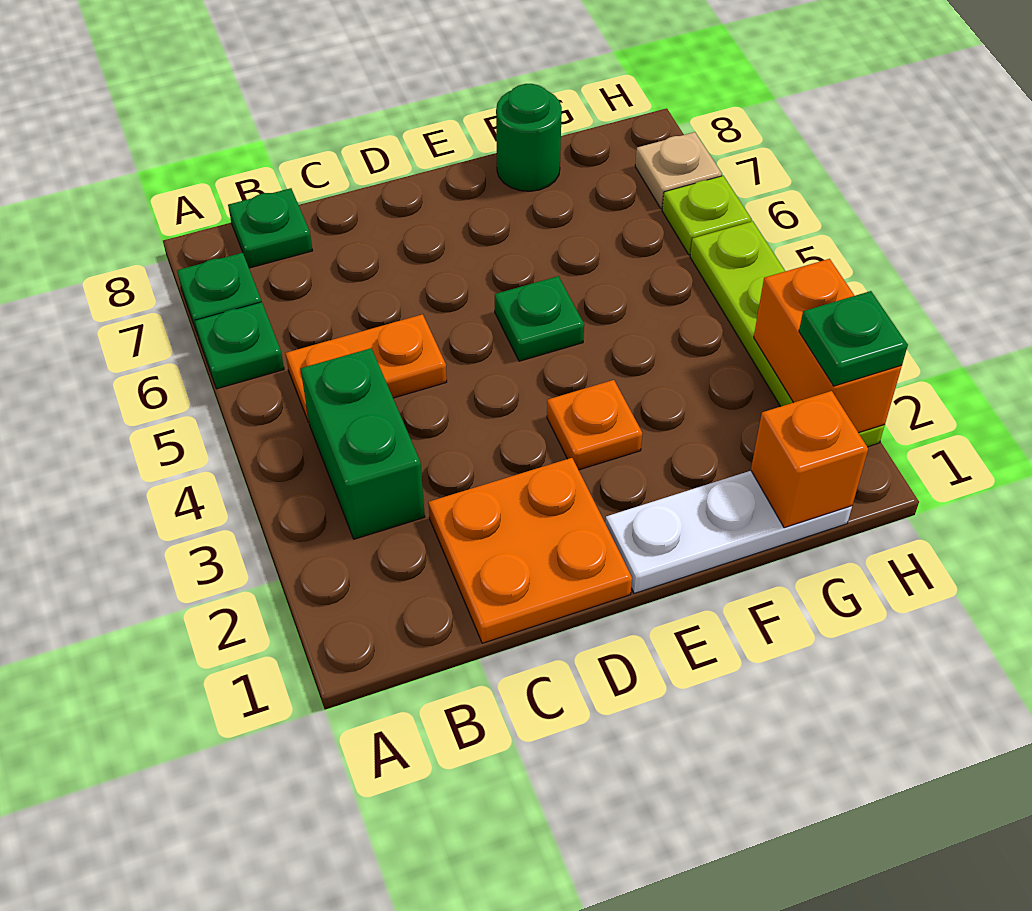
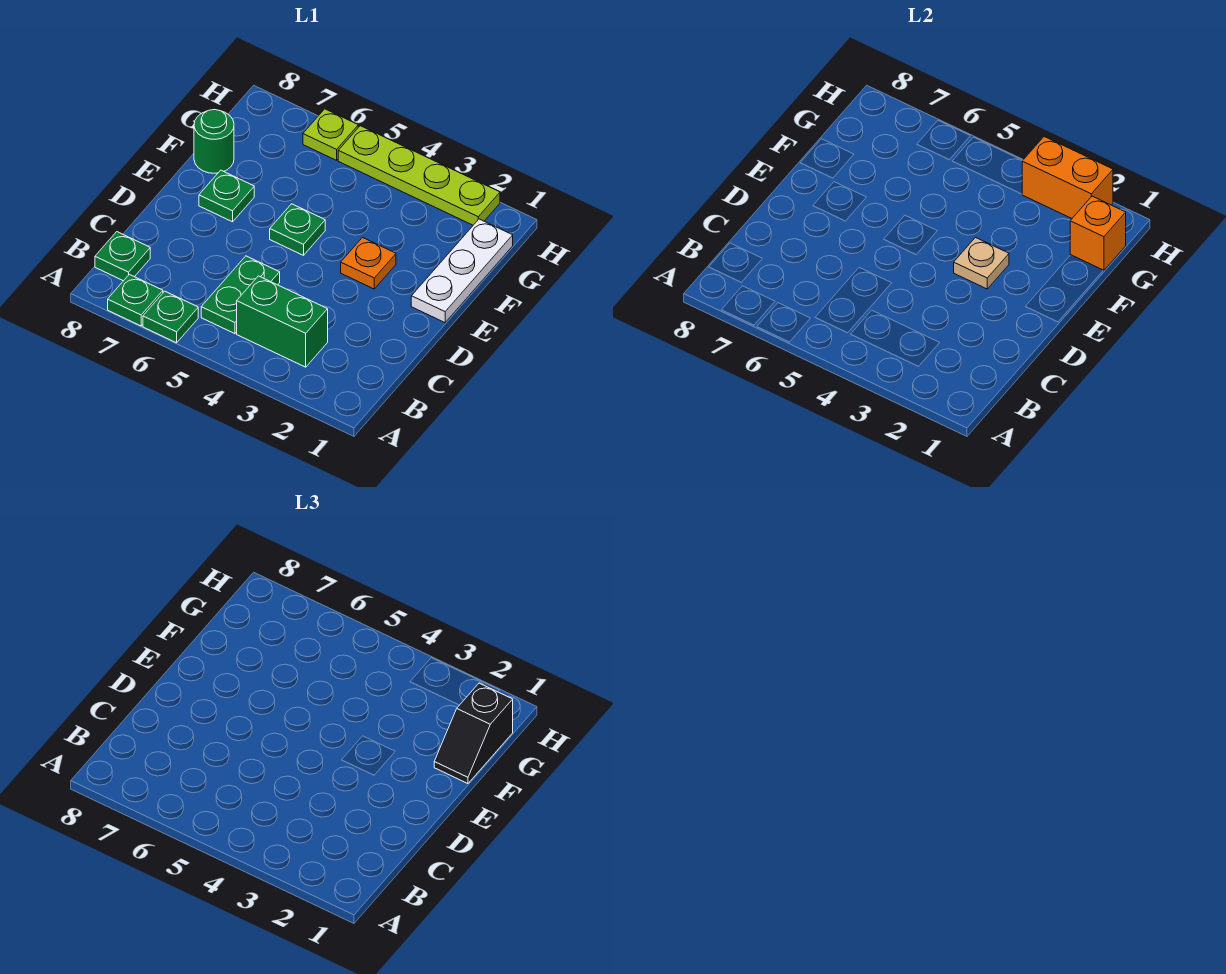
orange 1x2 plate [286,314,447,422] -> green 1x2 plate [201,256,280,334]
orange 2x2 plate [428,458,632,643] -> none
none -> black 1x2 slope [434,683,513,784]
green 1x1 plate [799,291,908,386] -> green 1x1 plate moved to [199,170,254,222]
tan 1x1 plate [635,132,722,209] -> tan 1x1 plate moved to [954,238,1009,289]

